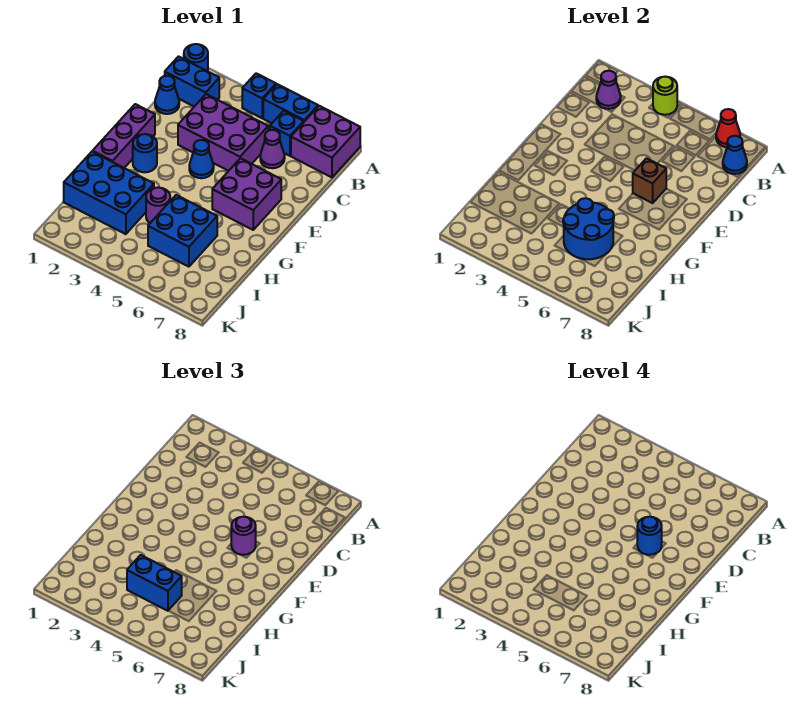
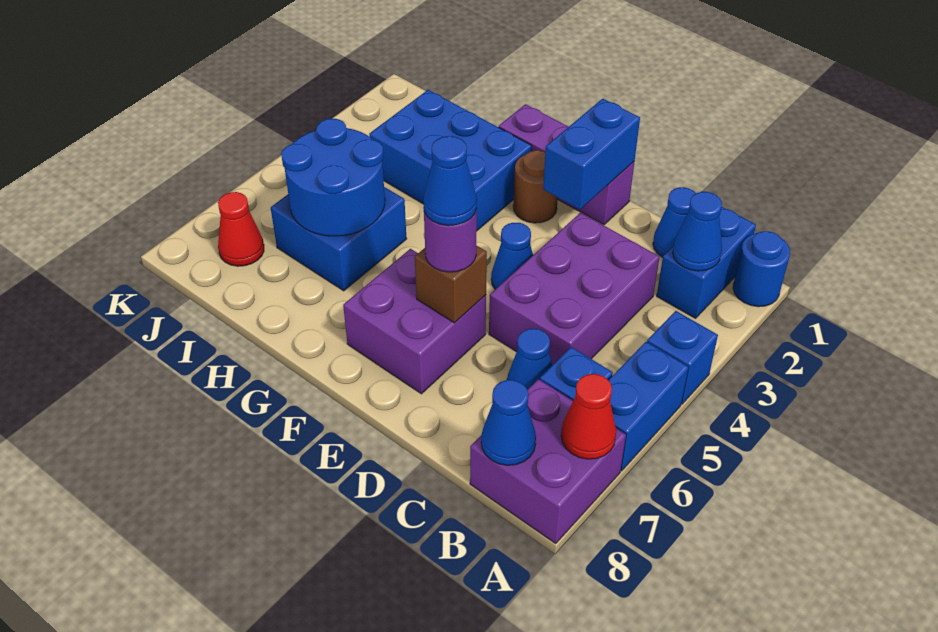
lime 1x1 round brick [653,77,677,115] -> none
purple 1x1 cone [596,70,621,109] -> blue 1x1 cone [672,192,722,271]
purple 1x1 cone [260,130,285,168] -> blue 1x1 cone [507,329,552,390]
blue 1x1 round brick [637,516,662,555] -> blue 1x1 cone [423,136,477,226]
blue 1x1 round brick [133,134,157,172] -> brown 1x1 round brick [513,150,558,223]
blue 2x3 brick [64,152,154,234] -> blue 2x3 brick turned to [369,90,532,230]
purple 1x1 round brick [146,187,170,223] -> none
blue 1x2 brick [127,555,182,611] -> blue 1x2 brick moved to [543,99,640,210]
none -> red 1x1 cone [218,192,264,266]

